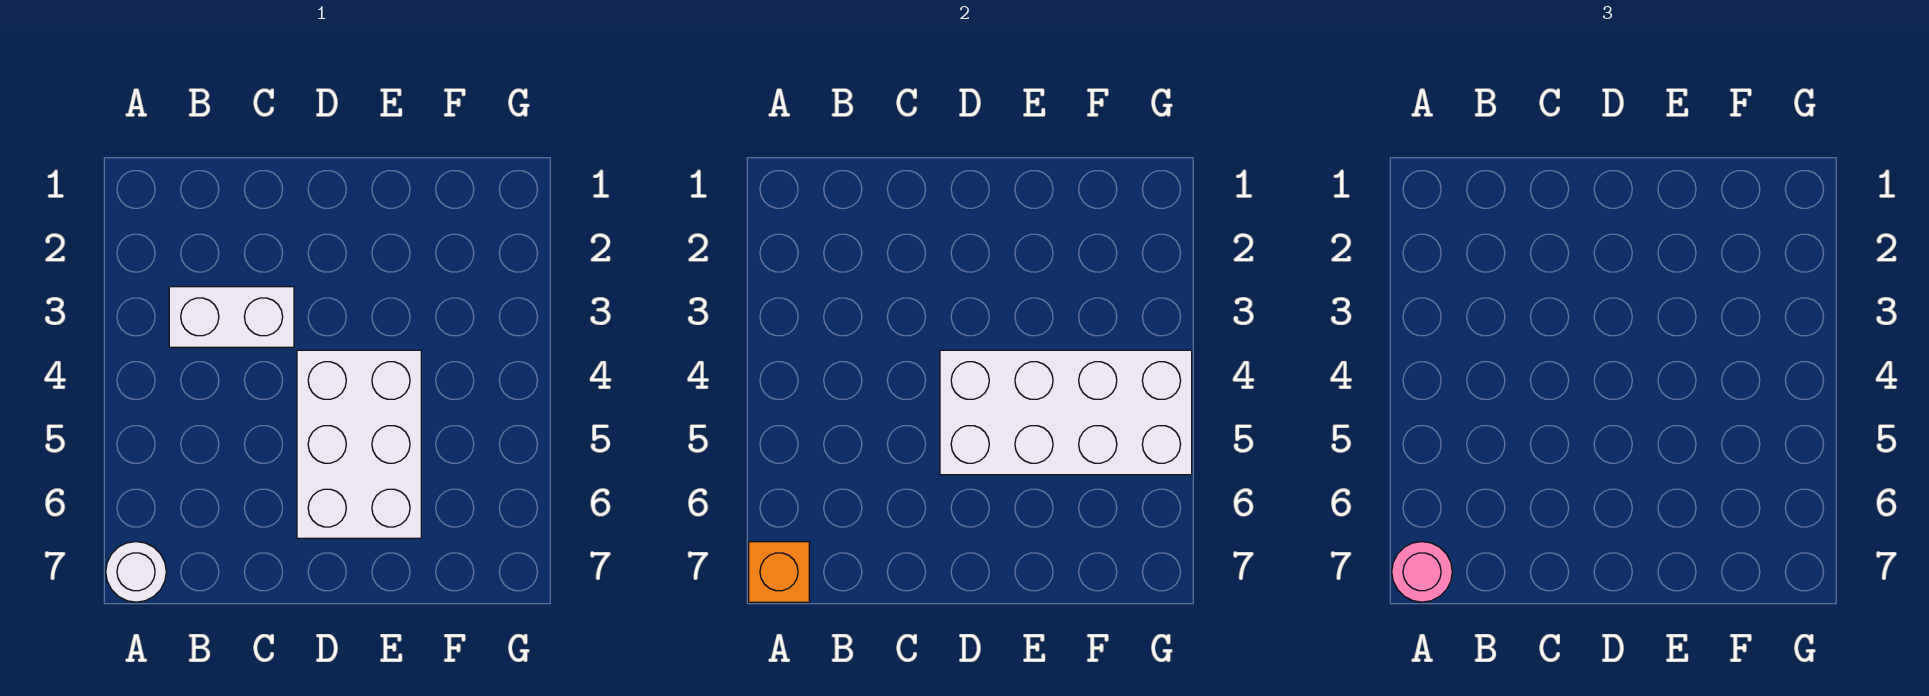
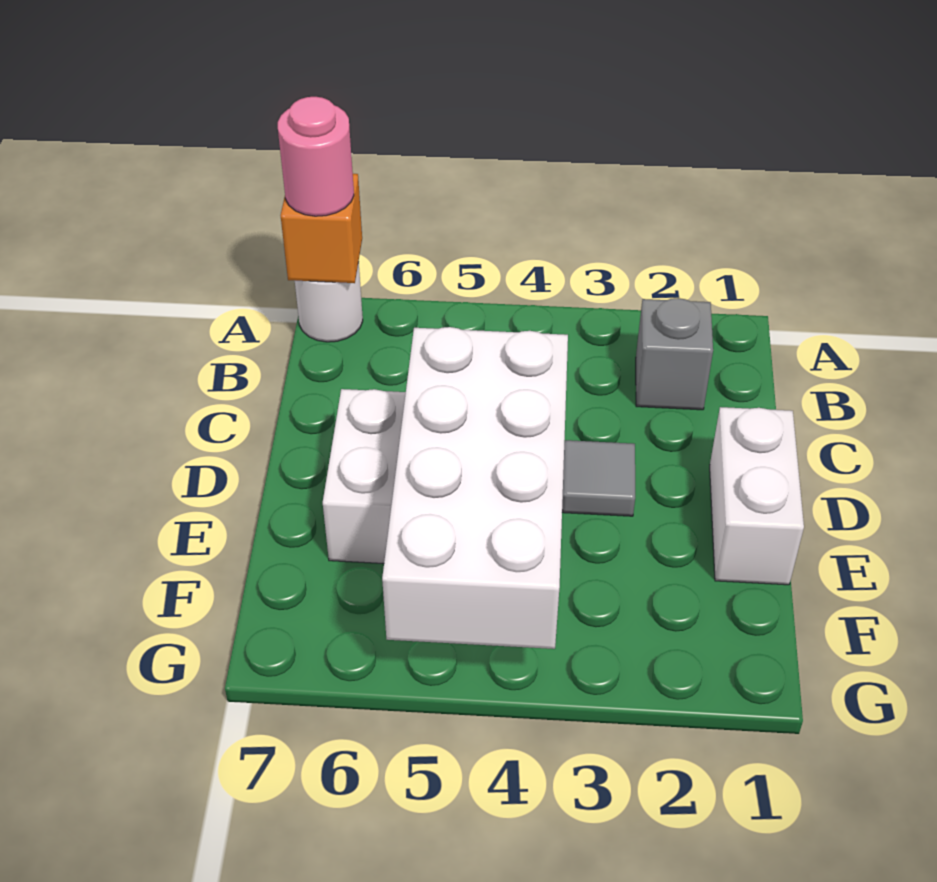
none -> grey 1x1 brick [636,298,713,410]
white 1x2 brick [169,287,294,347] -> white 1x2 brick moved to [710,407,804,585]
none -> grey 1x1 tile [562,440,635,516]

